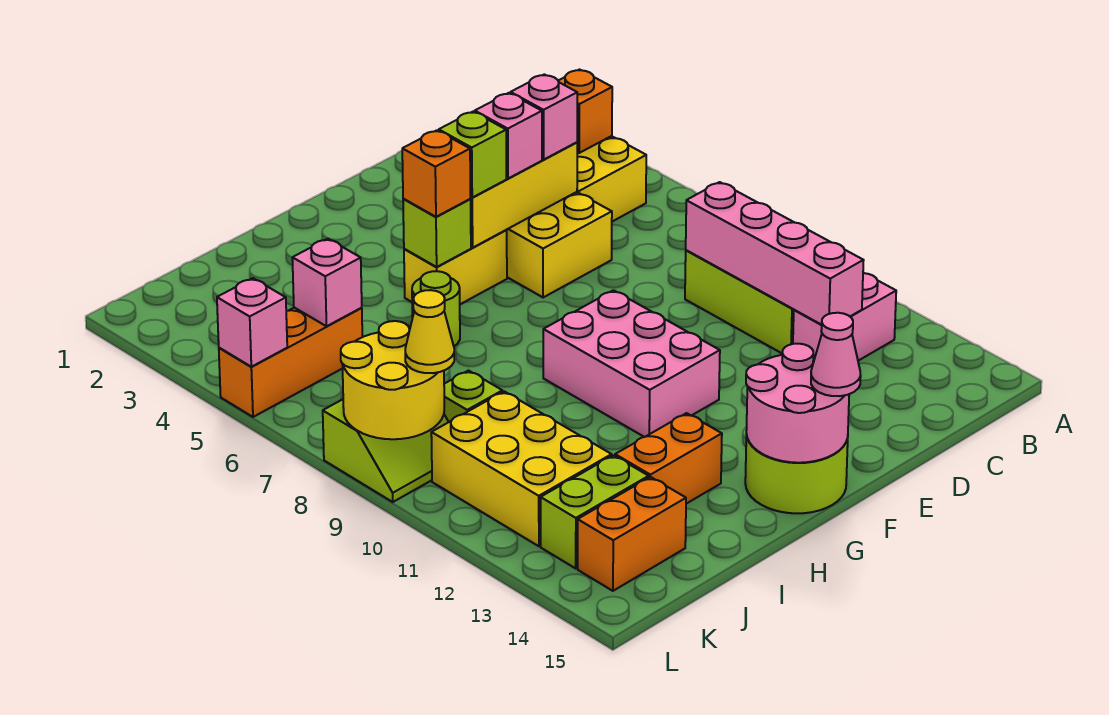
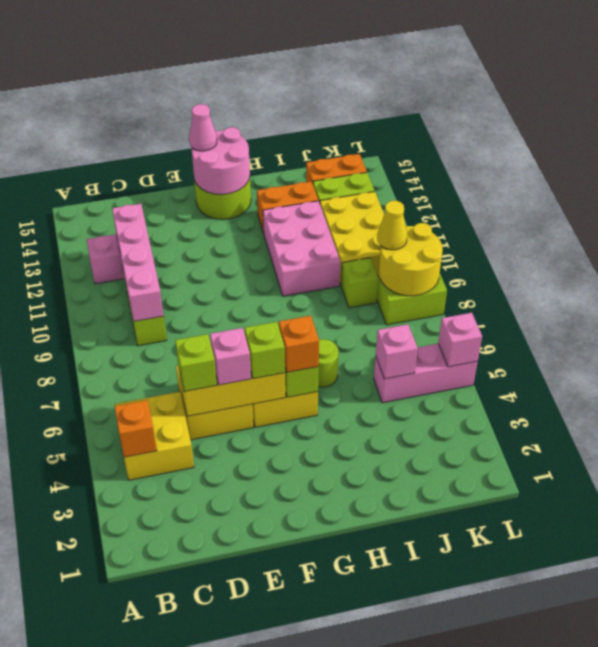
pink 1x1 brick [511,74,577,159] -> lime 1x1 brick [175,334,217,392]
pink 2x3 brick [543,290,720,437] -> pink 2x3 brick moved to [263,201,341,296]
orange 1x3 brick [219,308,362,417] -> pink 1x3 brick [374,344,478,403]

